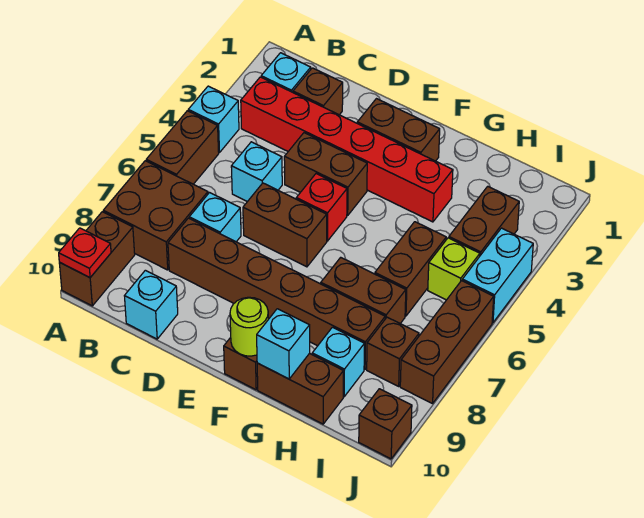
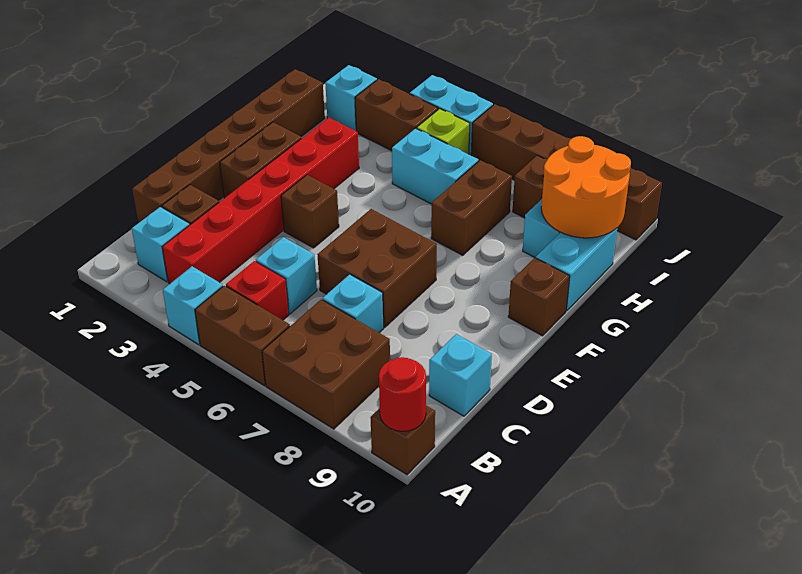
brown 1x2 brick [59,212,135,306] -> brown 1x1 brick [370,406,435,475]
red 1x1 plate [59,228,111,278] -> red 1x1 round brick [379,357,426,431]
brown 1x6 brick [168,218,385,369] -> brown 1x6 brick moved to [132,69,325,223]
brown 1x2 brick [284,133,367,215] -> brown 1x1 brick [281,175,339,248]
brown 1x2 brick [243,183,327,267] -> brown 2x2 brick [317,209,437,327]
red 1x1 brick [296,174,347,241] -> red 1x1 brick moved to [226,261,289,320]
lime 1x1 round brick [230,297,268,356] -> none
brown 1x2 brick [257,353,343,424] -> cyan 1x2 brick [536,228,617,311]
cyan 1x1 brick [257,309,310,379] -> cyan 1x1 brick moved to [325,65,377,131]
brown 1x2 brick [375,222,446,316] -> cyan 1x2 brick [392,128,478,204]
none -> orange 2x2 round brick [541,136,631,238]

